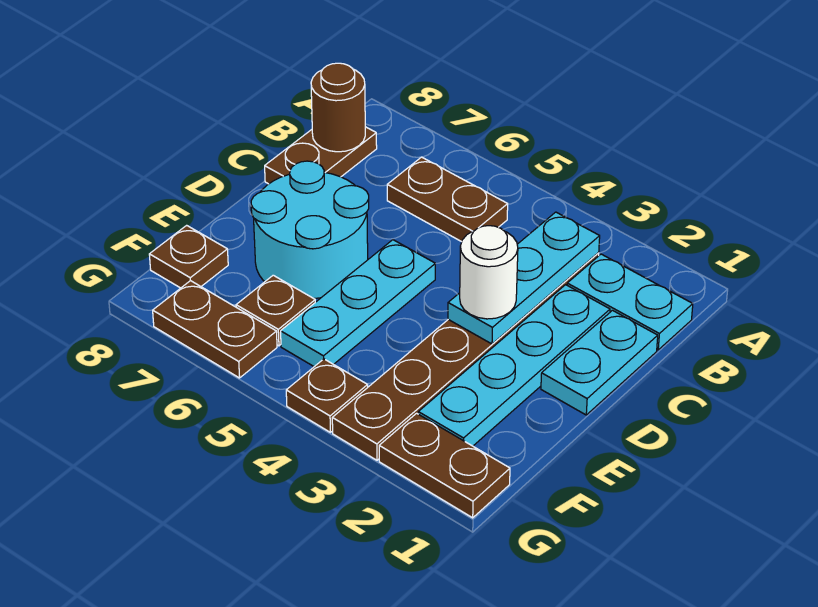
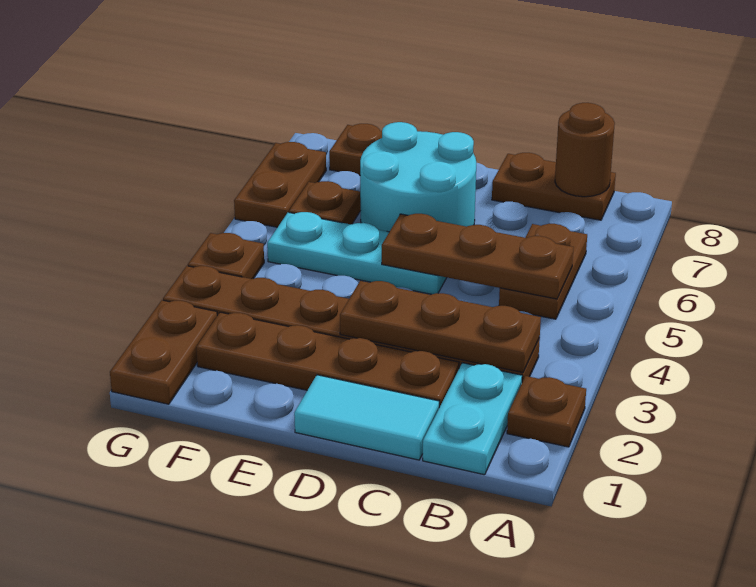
none -> brown 1x1 plate [507,376,586,447]
cyan 1x3 plate [448,212,600,344] -> brown 1x3 plate [340,281,541,373]
none -> brown 1x3 plate [382,214,574,299]
cyan 1x2 plate [541,310,658,415] -> cyan 1x2 tile [294,375,439,460]
cyan 1x4 plate [418,285,610,446] -> brown 1x4 plate [196,312,459,407]
white 1x1 round brick [460,226,518,319] -> none

